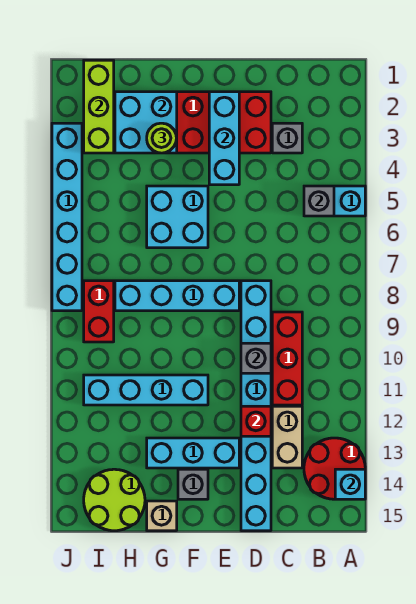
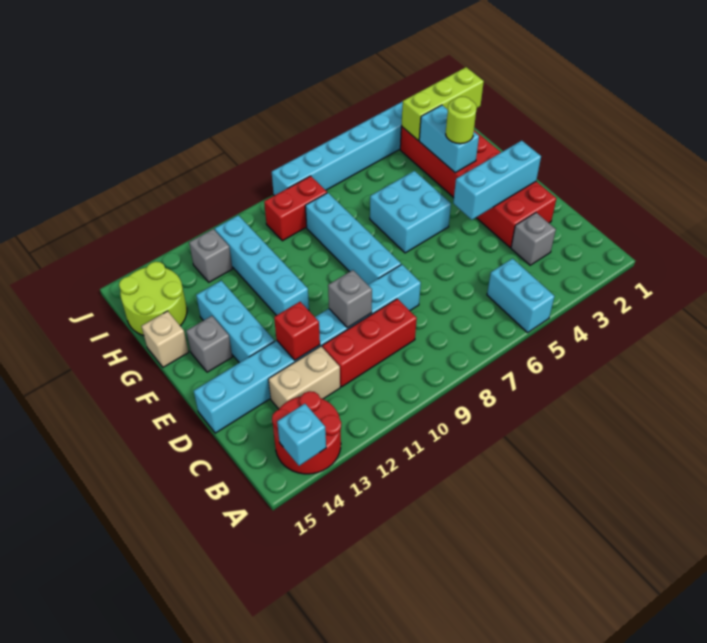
grey 1x1 brick [304,186,334,216] -> grey 1x1 brick moved to [189,229,233,282]
cyan 2x2 brick [115,92,177,153] -> cyan 1x2 brick [419,105,479,173]

